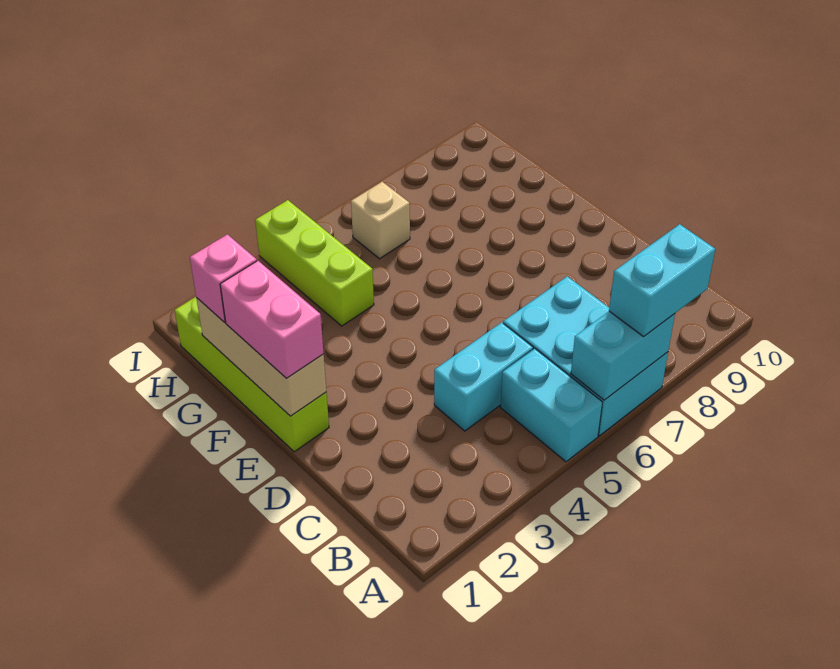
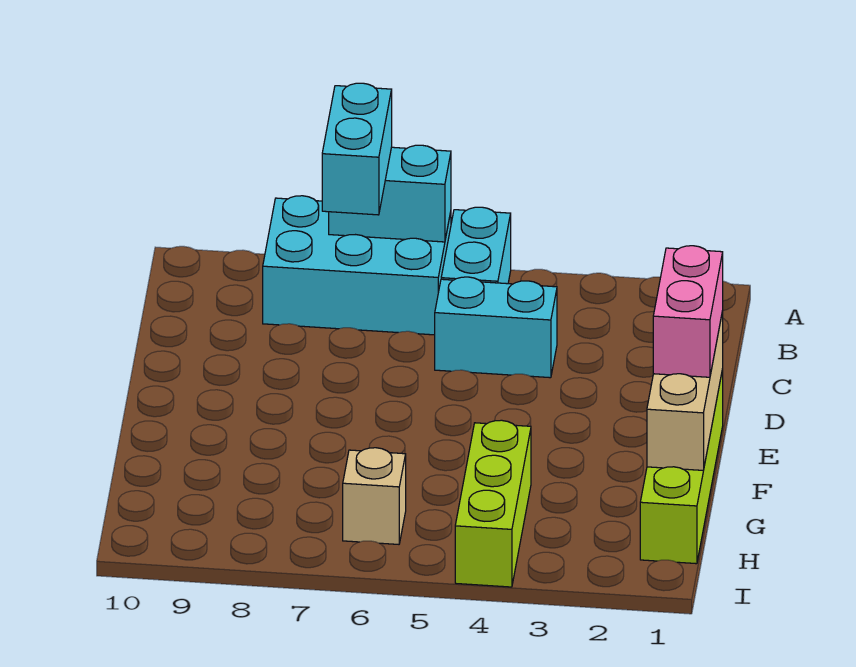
cyan 2x3 brick [503,276,668,436] -> cyan 2x3 brick turned to [263,196,451,335]
cyan 1x2 brick [609,224,715,337] -> cyan 1x2 brick turned to [322,83,392,215]
pink 1x1 brick [190,234,257,322] -> none

